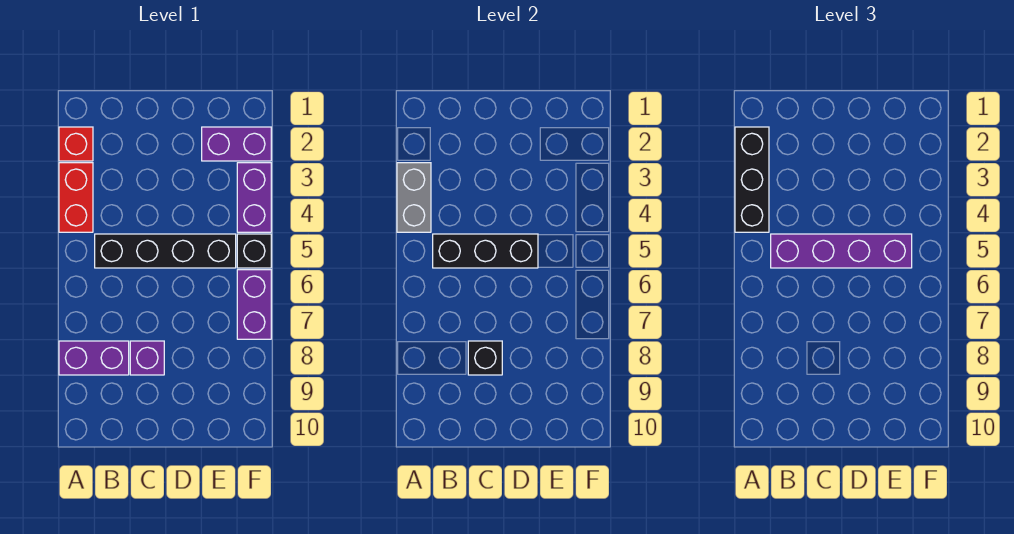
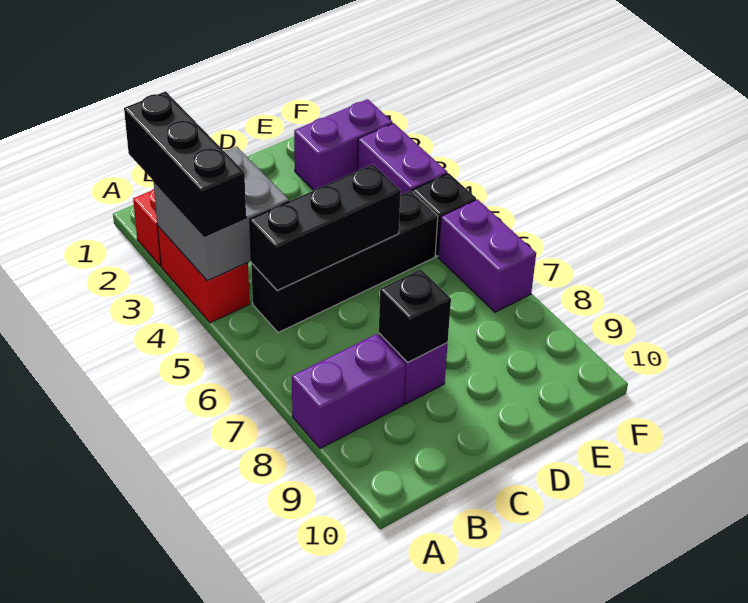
grey 1x2 brick [397,163,431,232] -> grey 2x2 brick [154,146,289,281]
purple 1x4 brick [771,234,912,268] -> none

